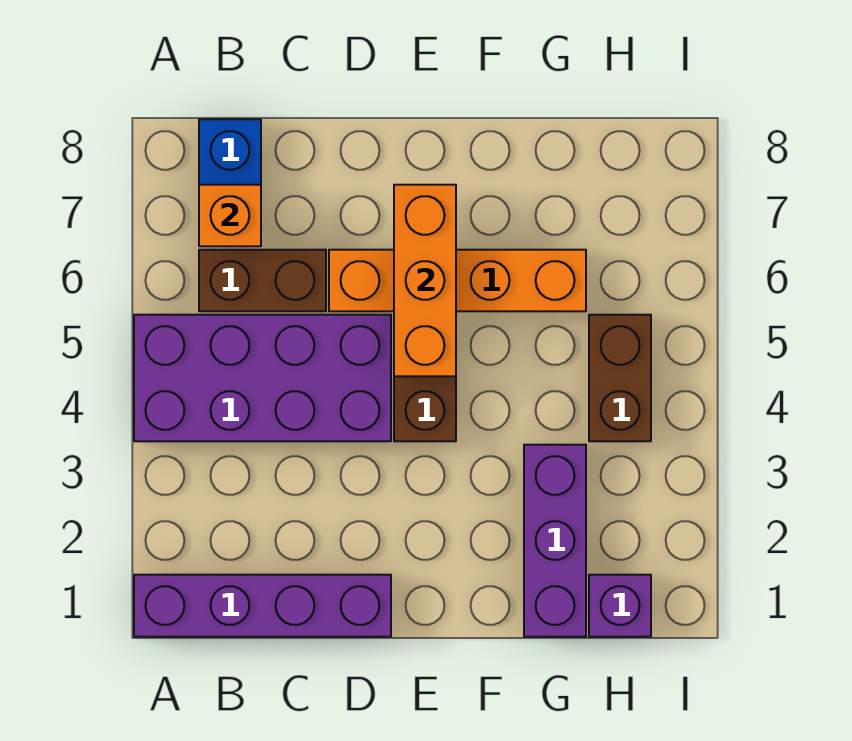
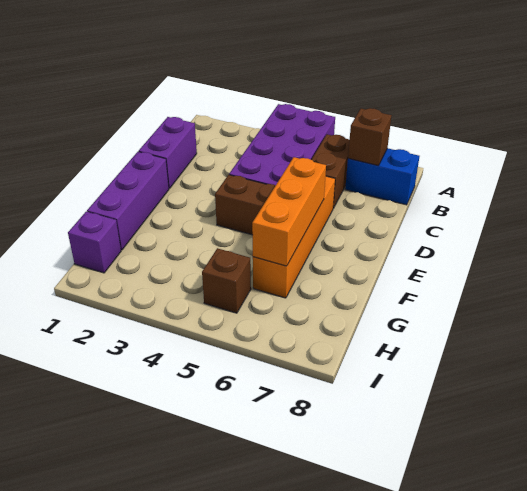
purple 1x4 brick [134,575,391,637] -> purple 1x2 brick [139,117,197,189]
orange 1x1 brick [199,185,261,246] -> brown 1x1 brick [348,108,391,166]
orange 1x3 brick [394,185,456,376] -> orange 1x3 brick turned to [252,157,326,266]
purple 1x3 brick [524,445,586,637] -> purple 1x3 brick turned to [87,152,169,250]
brown 1x2 brick [589,315,651,441] -> brown 1x1 brick [202,248,251,313]

